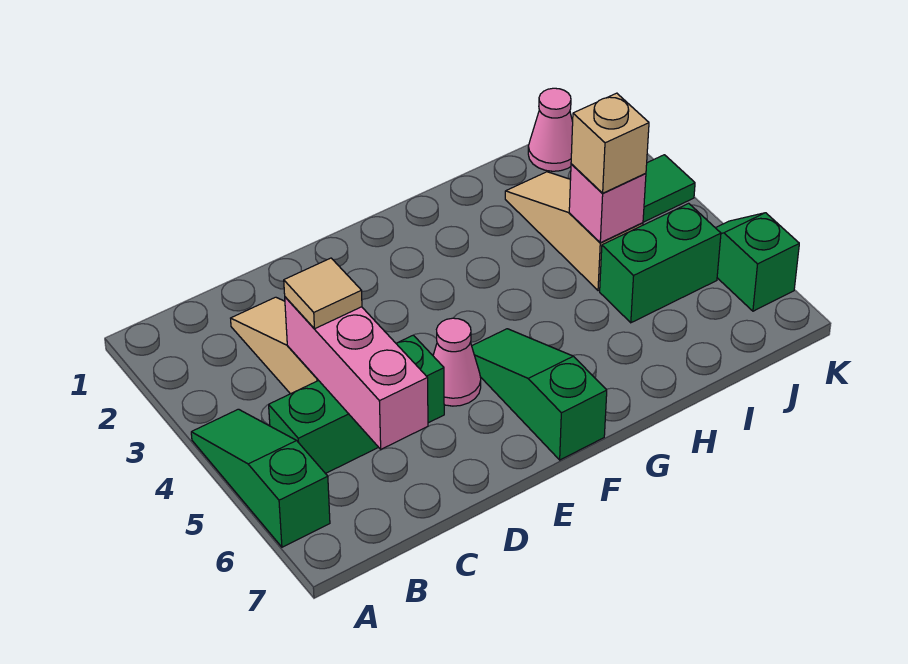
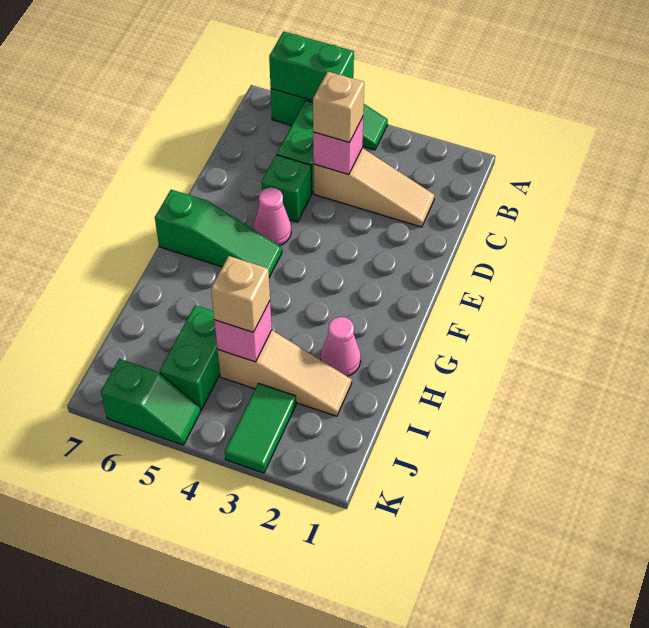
none -> green 1x2 brick [269,31,354,101]
pink 1x3 brick [285,297,428,449] -> pink 1x1 brick [313,117,363,175]
tan 1x1 tile [284,258,362,329] -> tan 1x1 brick [313,72,364,143]
pink 1x1 cone [528,88,573,171] -> pink 1x1 cone moved to [321,317,361,376]

